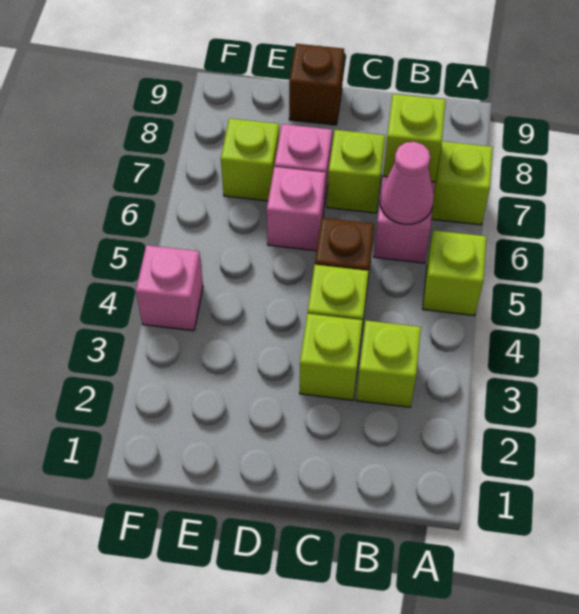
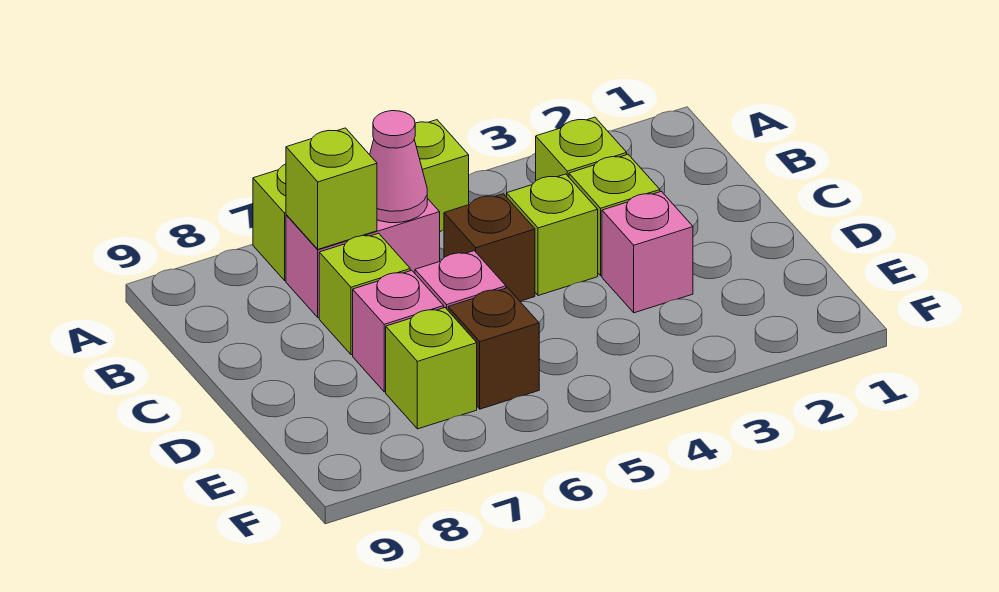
brown 1x1 brick [289,44,344,125] -> brown 1x1 brick moved to [448,288,539,409]
pink 1x1 brick [136,245,203,331] -> pink 1x1 brick moved to [602,191,693,313]

